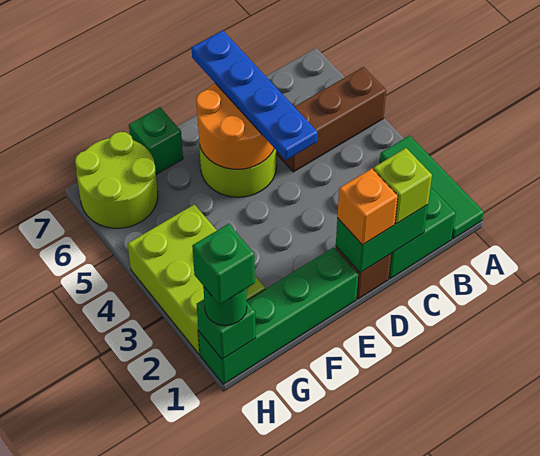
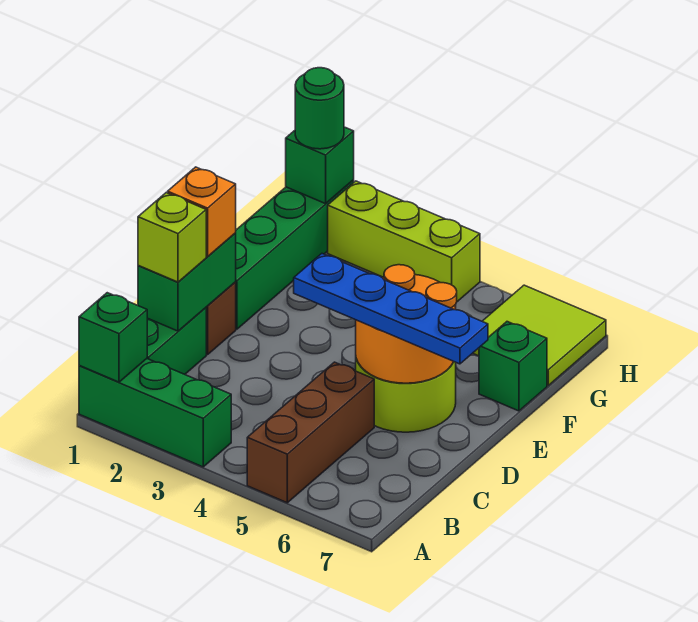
green 1x3 tile [380,136,484,239] -> green 1x3 brick [79,359,231,467]
lime 2x3 brick [128,204,265,354] -> lime 1x3 brick [328,181,480,302]
lime 2x2 round brick [75,132,158,228] -> lime 2x2 tile [473,285,606,385]
green 1x1 brick [192,224,255,305] -> green 1x1 brick moved to [79,293,147,382]

